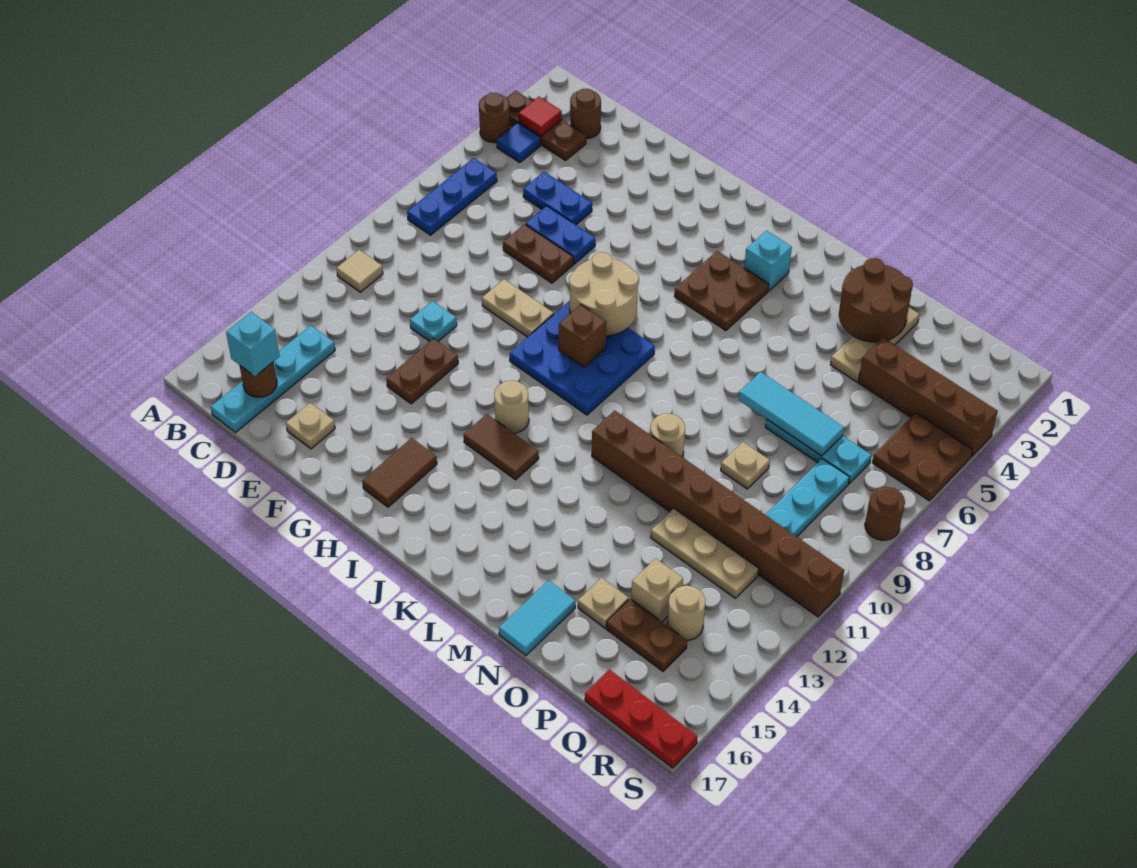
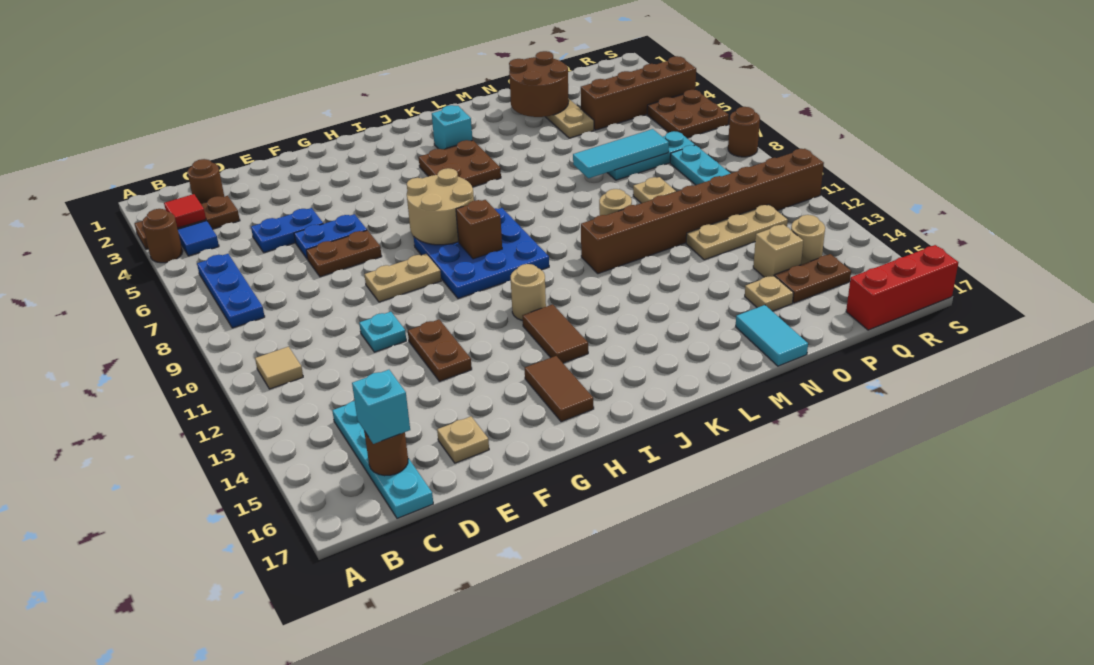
brown 1x2 tile [464,414,539,480] -> brown 1x2 tile turned to [522,304,588,363]
red 1x3 plate [585,669,697,768] -> red 1x3 brick [846,245,959,330]

